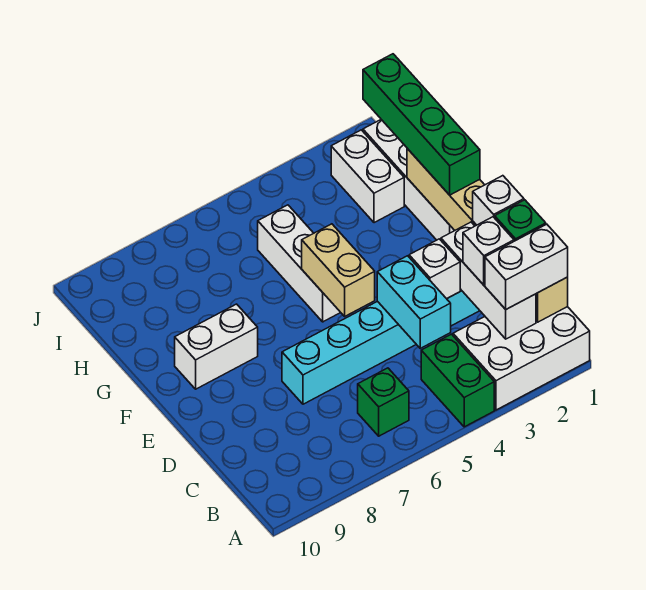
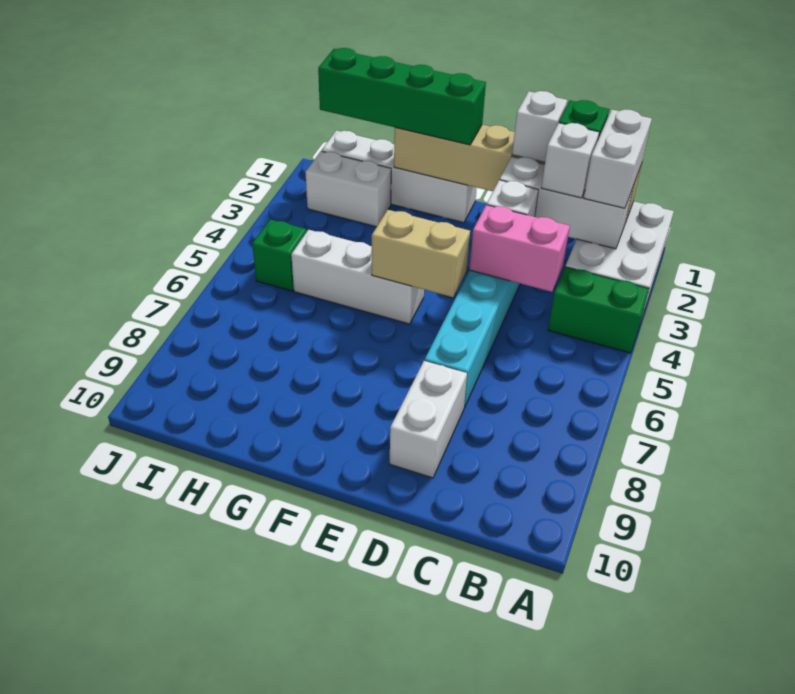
green 1x1 brick [358,368,409,436] -> green 1x1 brick moved to [252,220,307,291]
cyan 1x2 brick [377,256,451,348] -> pink 1x2 brick [469,205,570,292]
white 1x2 brick [175,304,258,389] -> white 1x2 brick moved to [390,361,467,478]

